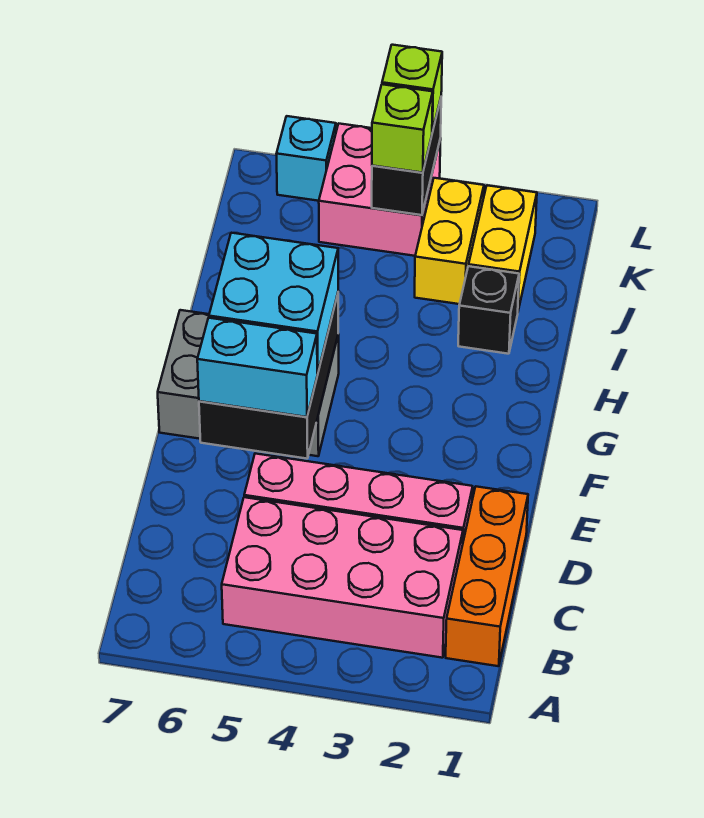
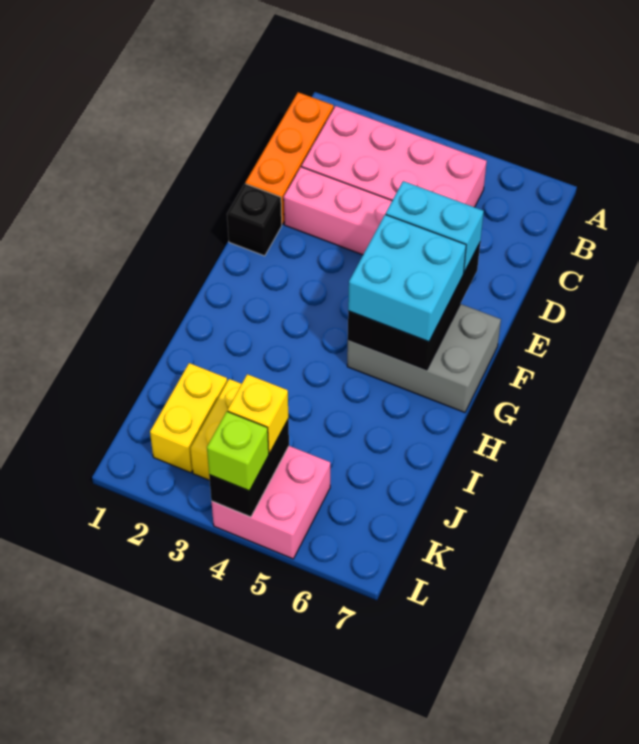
black 1x1 brick [458,266,519,354] -> black 1x1 brick moved to [227,184,282,256]
lime 1x1 brick [372,84,433,173] -> yellow 1x1 brick [228,374,288,453]
cyan 1x1 brick [277,116,336,201] -> none

